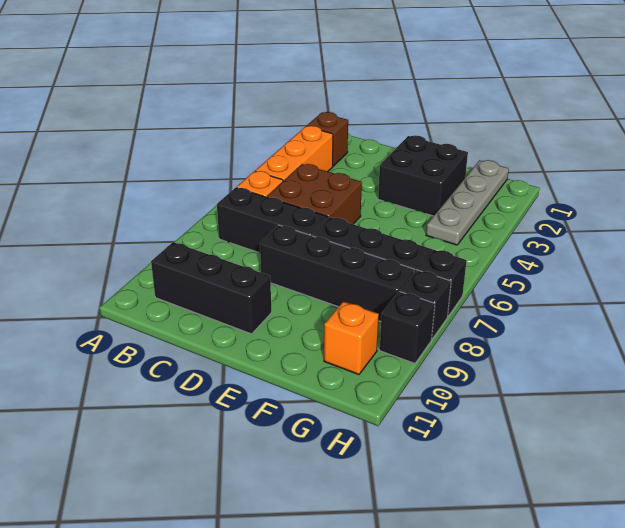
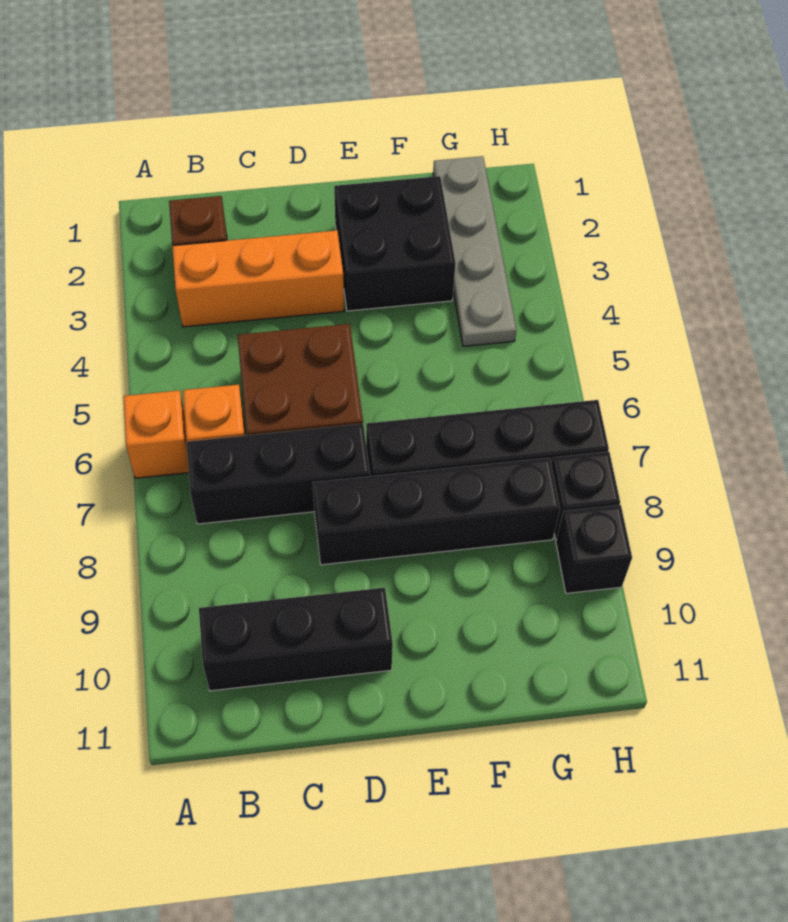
orange 1x3 brick [255,126,333,181] -> orange 1x3 brick turned to [172,230,344,327]
orange 1x1 brick [324,302,379,374] -> orange 1x1 brick moved to [123,390,189,478]

